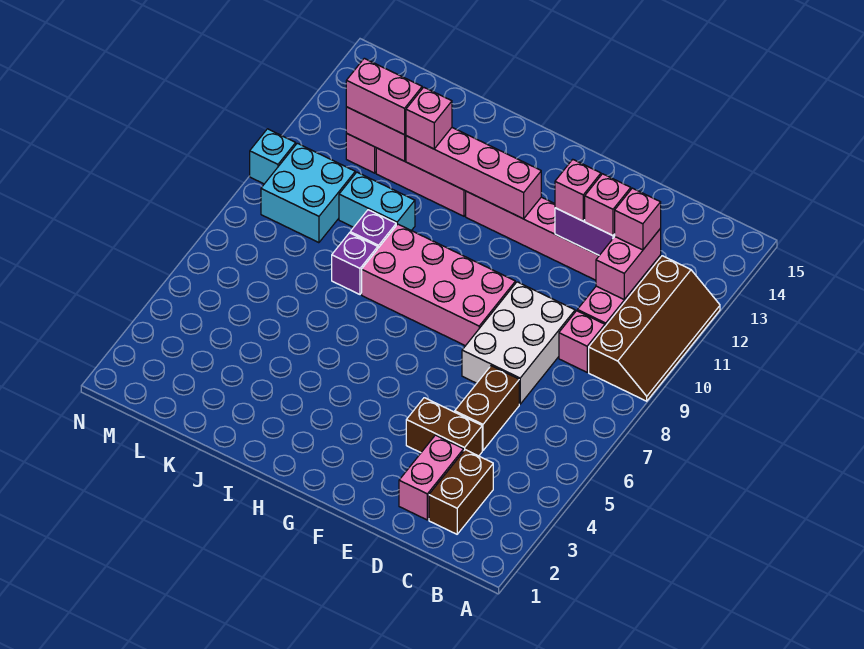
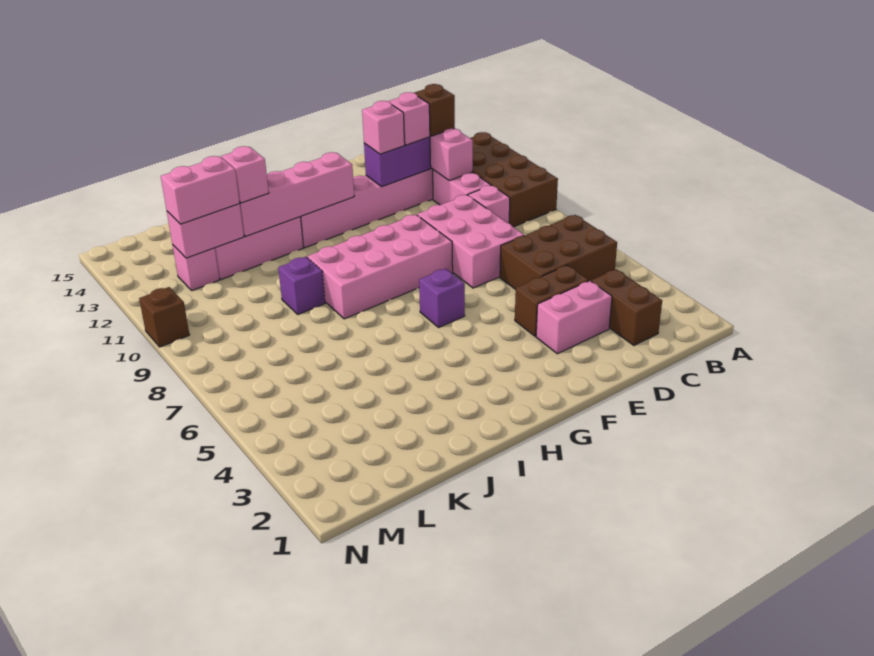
brown 2x4 slope [589,256,720,401] -> brown 2x4 brick [470,132,558,227]
pink 1x1 brick [615,188,661,250] -> brown 1x1 brick [414,84,455,136]
pink 1x2 brick [399,435,464,520] -> pink 1x2 brick turned to [536,281,612,354]
brown 1x2 brick [455,366,519,450] -> brown 2x3 brick [500,215,617,290]
white 2x3 brick [462,282,575,404] -> pink 2x3 brick [417,195,524,288]
purple 1x1 brick [332,233,378,294] -> purple 1x1 brick moved to [419,268,465,327]
cyan 1x2 brick [339,172,415,231] -> none
cyan 2x2 brick [261,143,355,243] -> none
cyan 1x1 brick [250,129,296,184] -> brown 1x1 brick [139,287,189,347]

